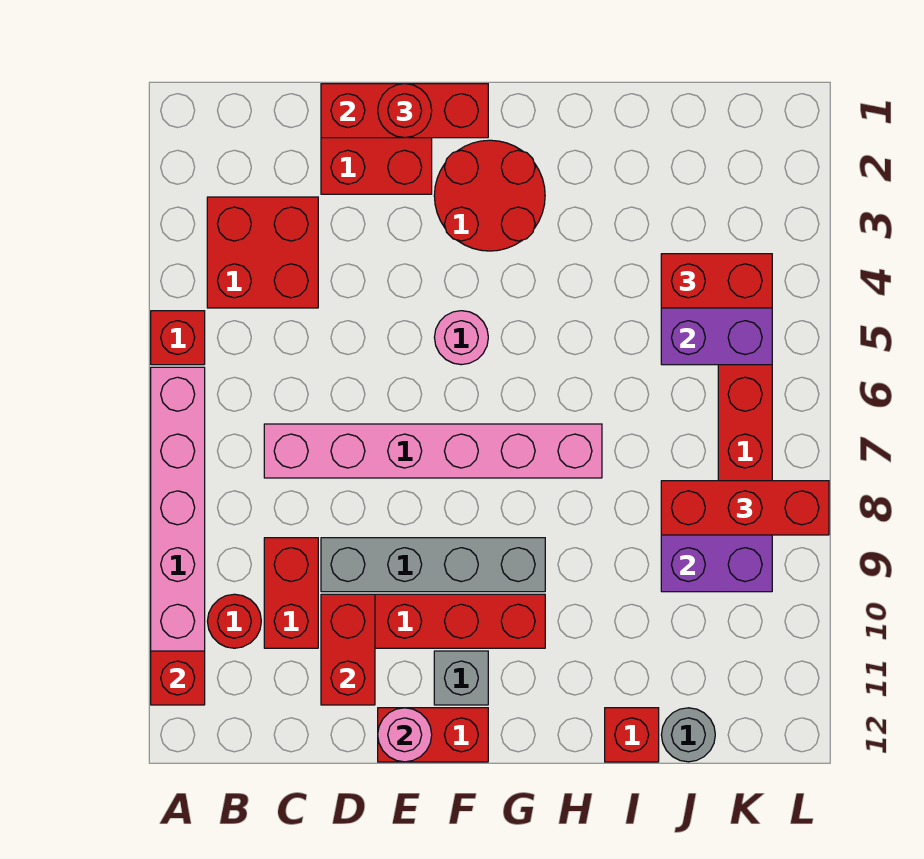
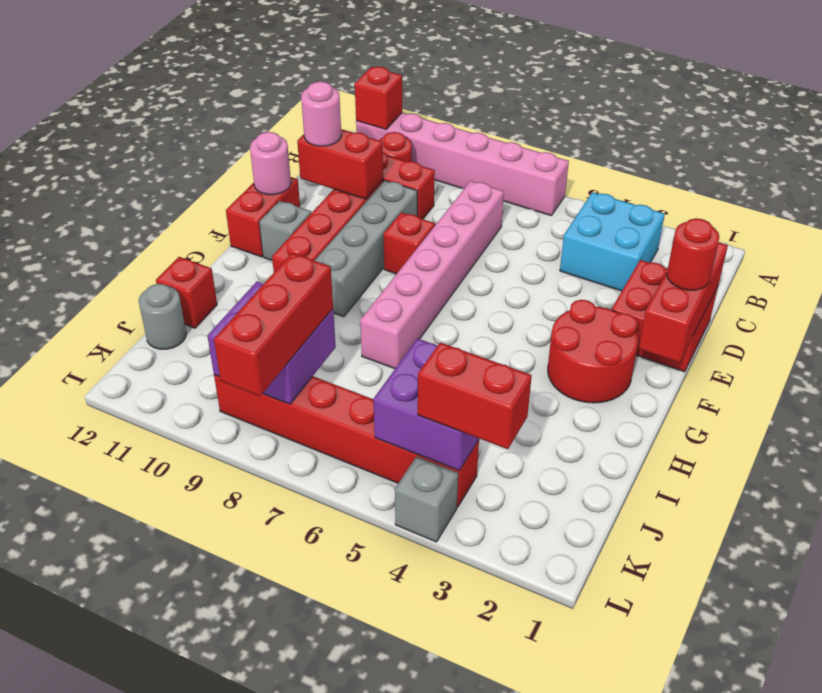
red 1x1 brick [151,311,205,365] -> red 1x1 brick moved to [383,212,435,274]
red 2x2 brick [207,197,318,308] -> cyan 2x2 brick [560,192,665,291]
pink 1x1 round brick [434,311,488,365] -> pink 1x1 round brick moved to [301,82,341,146]
red 1x2 brick [661,254,772,308] -> red 1x2 brick turned to [418,342,532,449]
none -> grey 1x1 brick [395,457,458,542]

